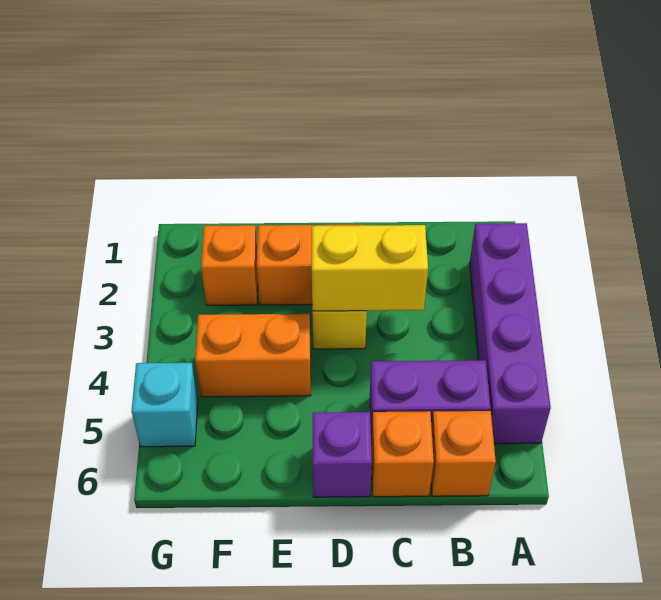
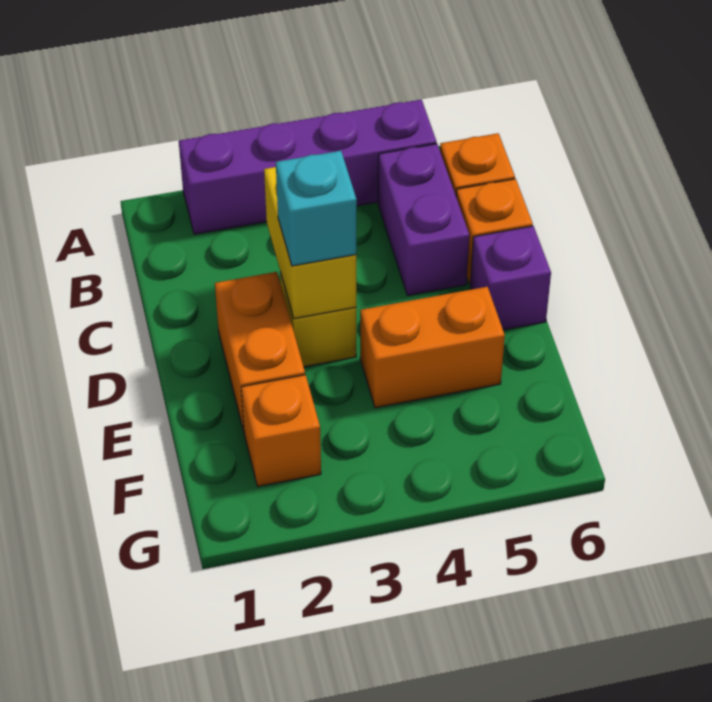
orange 1x2 brick [195,314,311,397] -> orange 1x2 brick turned to [360,287,505,408]
cyan 1x1 brick [132,363,198,447] -> cyan 1x1 brick moved to [276,151,357,266]

